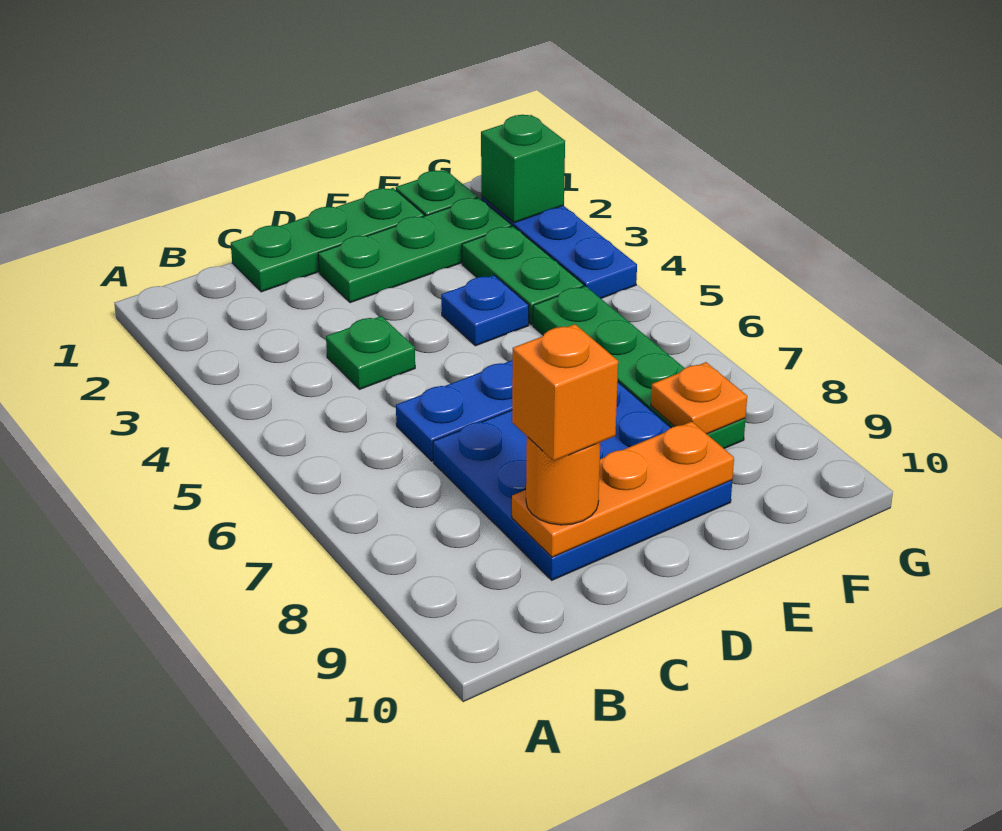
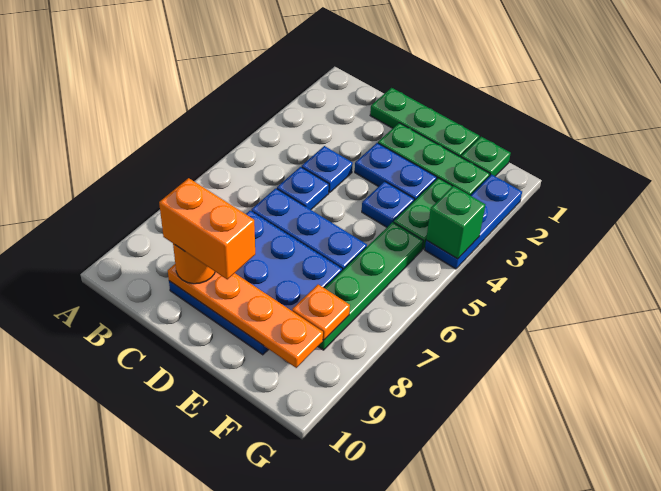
green 1x1 plate [326,316,415,389] -> blue 1x1 plate [302,146,353,193]
none -> blue 1x1 plate [277,167,329,210]
orange 1x3 plate [512,421,734,557] -> orange 1x4 plate [168,264,323,368]
orange 1x1 brick [512,324,618,461] -> orange 1x2 brick [159,178,255,279]
none -> blue 1x2 plate [355,143,437,201]
green 1x1 brick [481,115,565,223] -> green 1x1 brick moved to [426,186,485,259]

